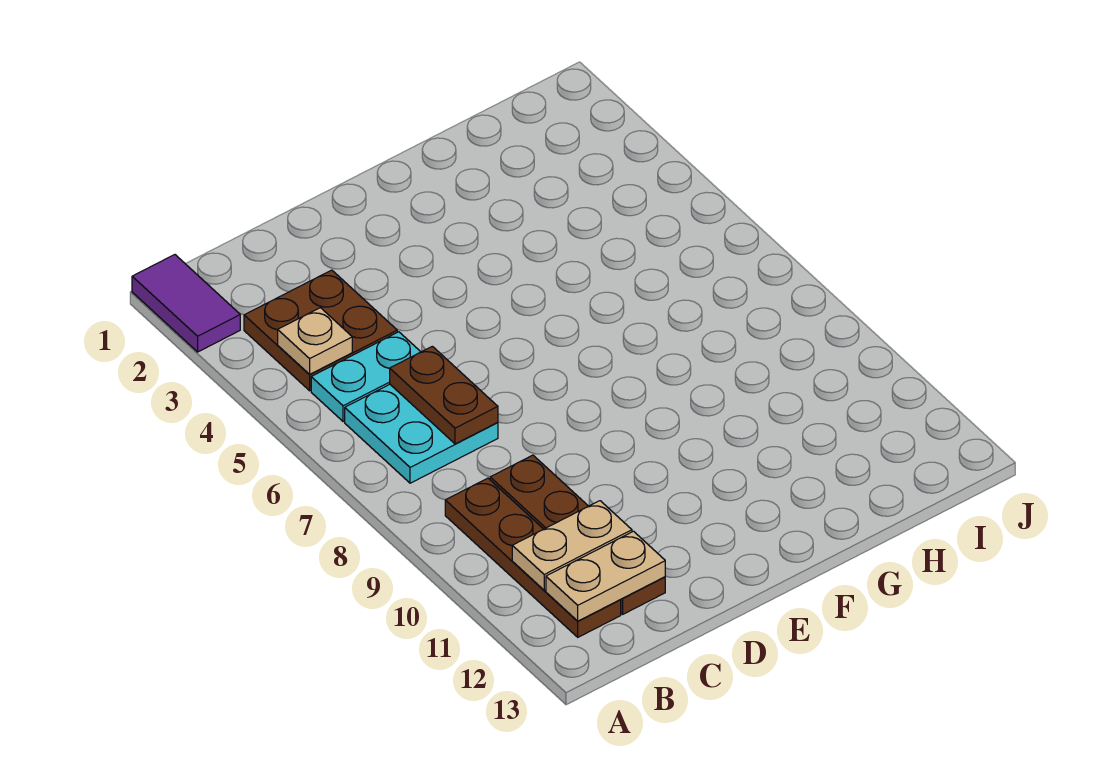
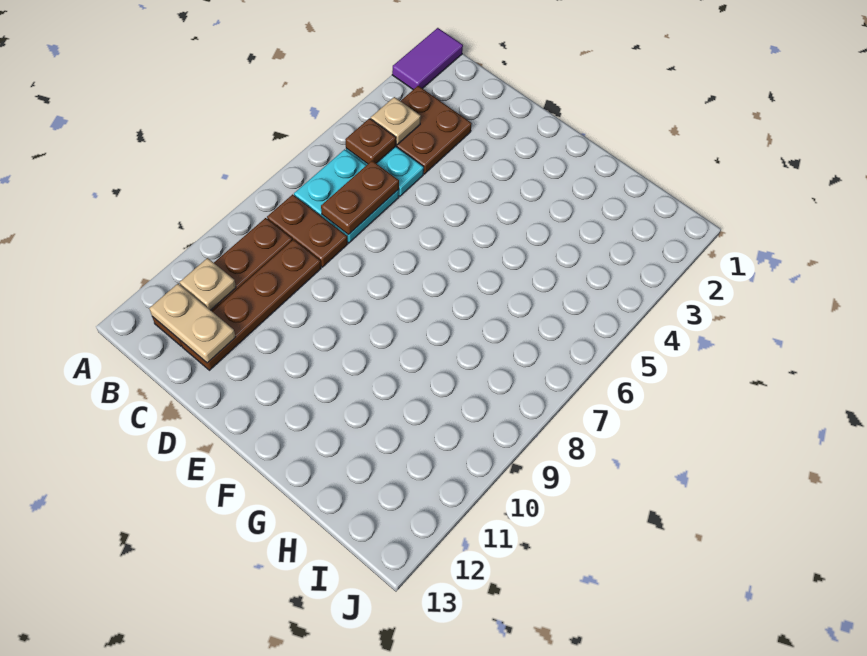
none -> brown 1x1 plate [345,118,396,164]
none -> brown 1x2 plate [267,194,348,267]
tan 1x2 plate [512,501,632,590] -> tan 1x1 plate [180,258,236,310]

